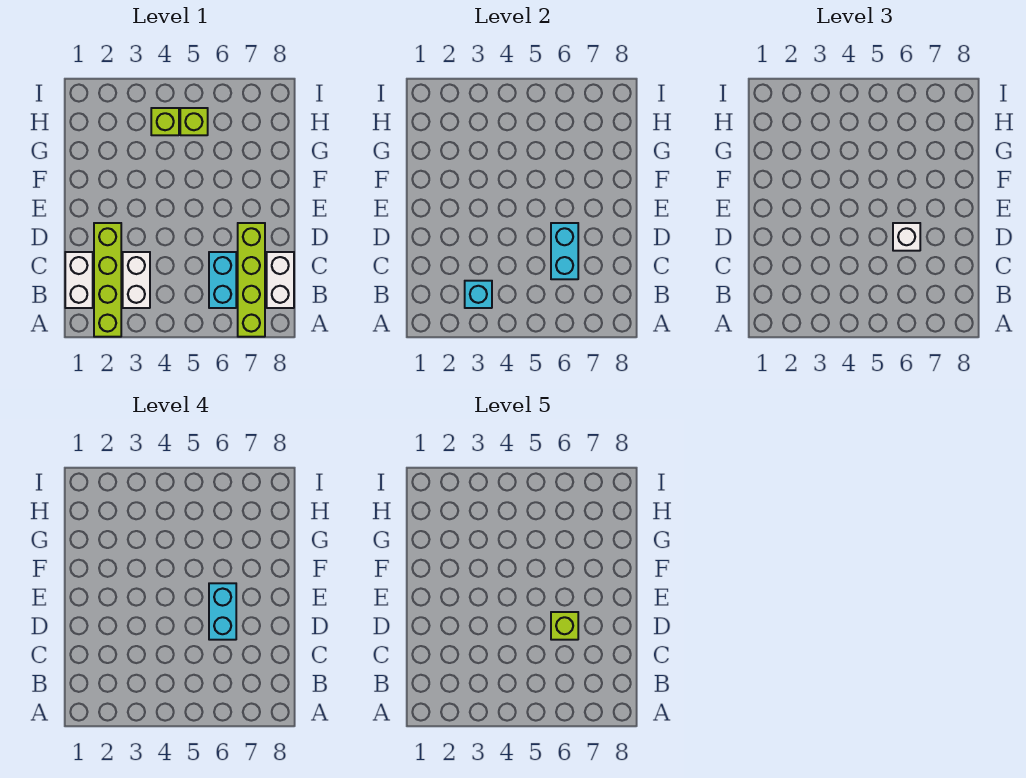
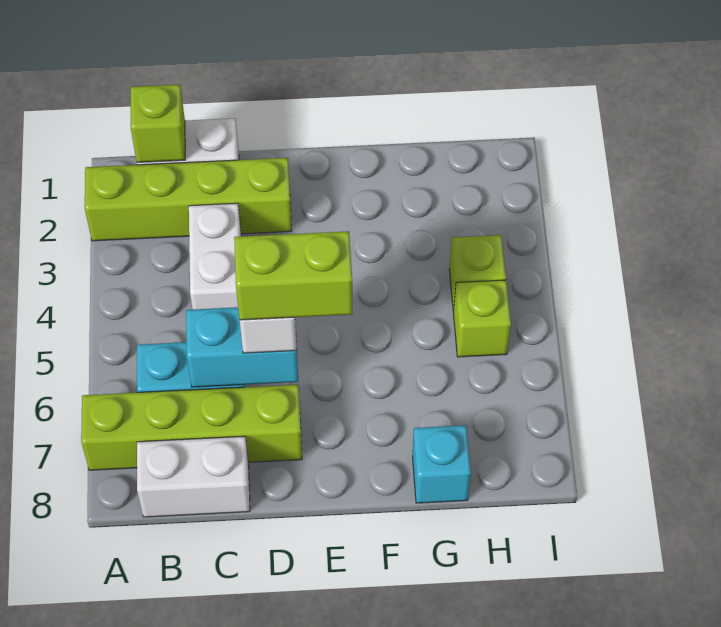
white 1x2 brick [123,252,150,308] -> white 1x2 brick turned to [189,203,241,309]
cyan 1x1 brick [465,281,492,308] -> cyan 1x1 brick moved to [412,425,471,503]
cyan 1x2 brick [209,583,236,640] -> lime 1x2 brick [234,231,352,320]
lime 1x1 brick [551,612,578,640] -> lime 1x1 brick moved to [131,84,185,162]

